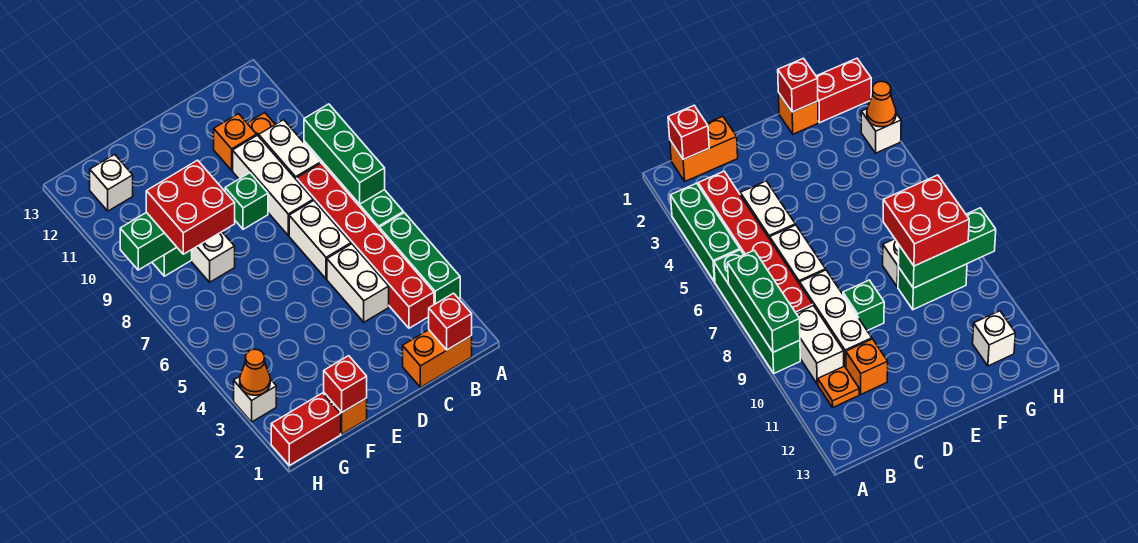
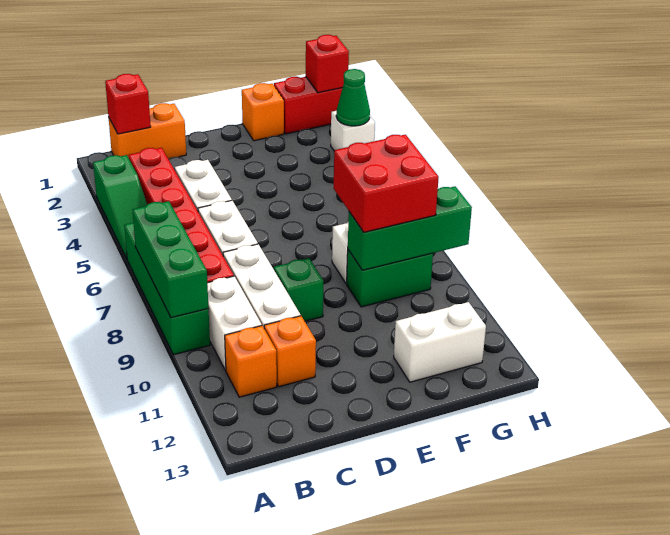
green 1x3 brick [379,213,460,305] -> green 1x3 slope [93,155,147,259]
orange 1x1 plate [247,113,275,136] -> orange 1x1 brick [225,326,277,397]
red 1x1 brick [324,356,367,412] -> red 1x1 brick moved to [306,35,349,93]
white 1x1 brick [90,154,133,211] -> white 1x2 brick [394,302,486,382]
orange 1x1 cone [240,349,270,395] -> green 1x1 cone [336,69,370,126]

